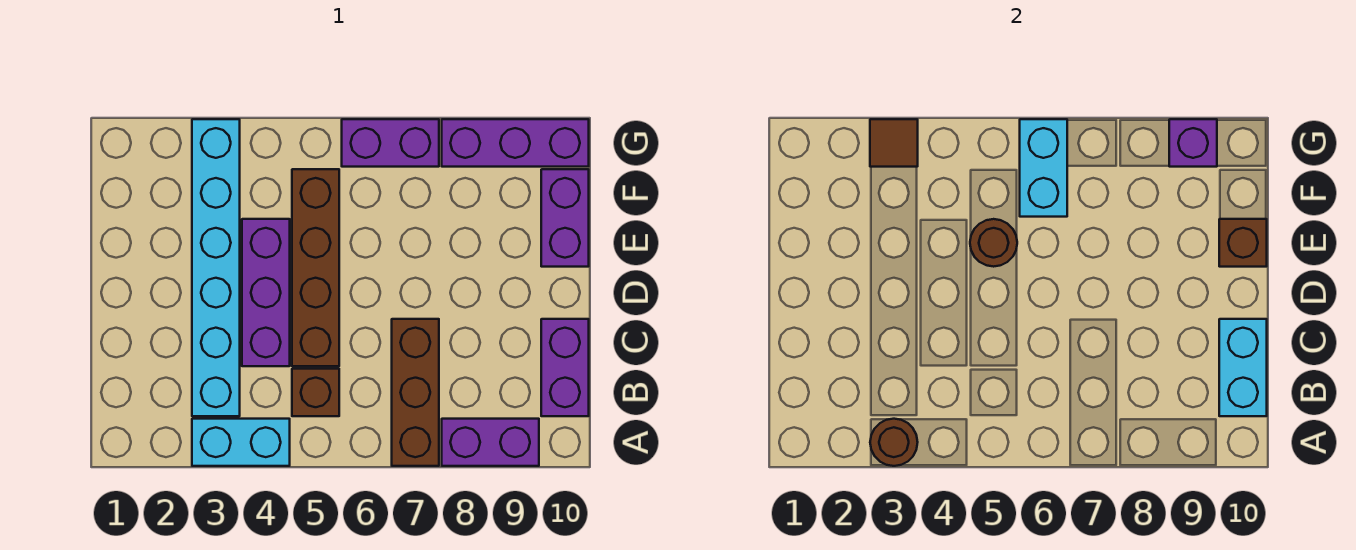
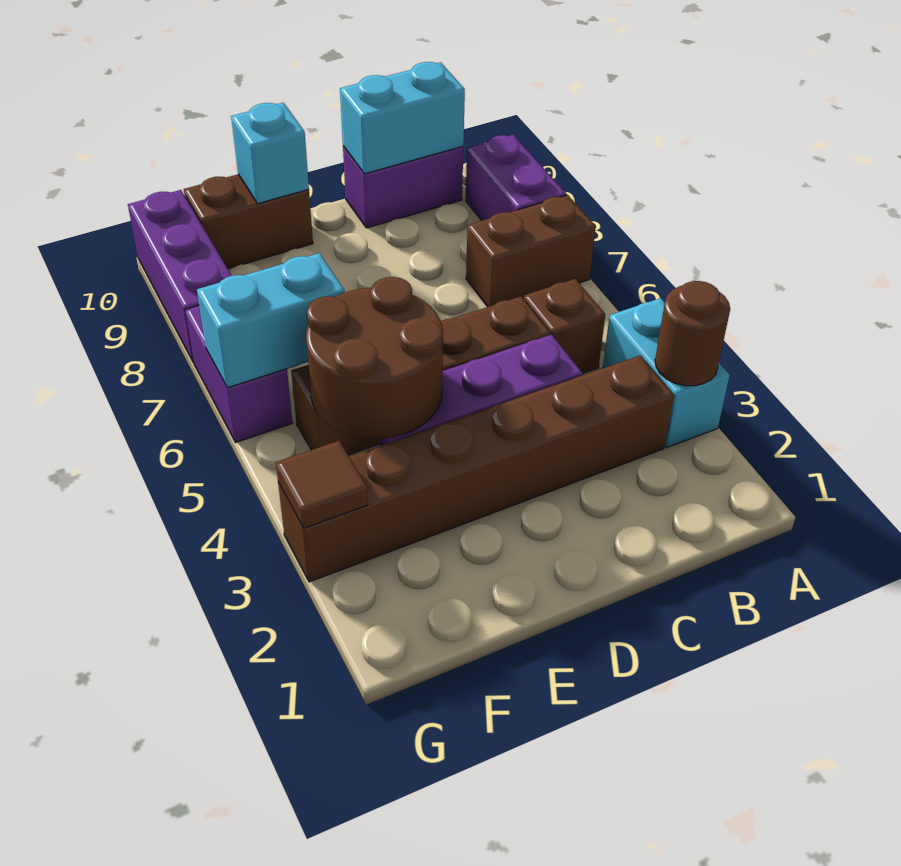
brown 1x3 brick [392,319,439,466] -> brown 1x2 brick [466,195,596,307]
cyan 1x6 brick [192,119,240,416] -> brown 1x6 brick [278,355,674,582]
brown 1x1 round brick [970,219,1017,267] -> brown 2x2 round brick [306,277,443,439]
purple 1x2 brick [541,169,589,267] -> brown 1x2 brick [184,174,313,269]
brown 1x1 brick [1219,219,1267,267] -> cyan 1x1 brick [231,103,309,204]
purple 1x1 brick [1169,119,1217,167] -> none

